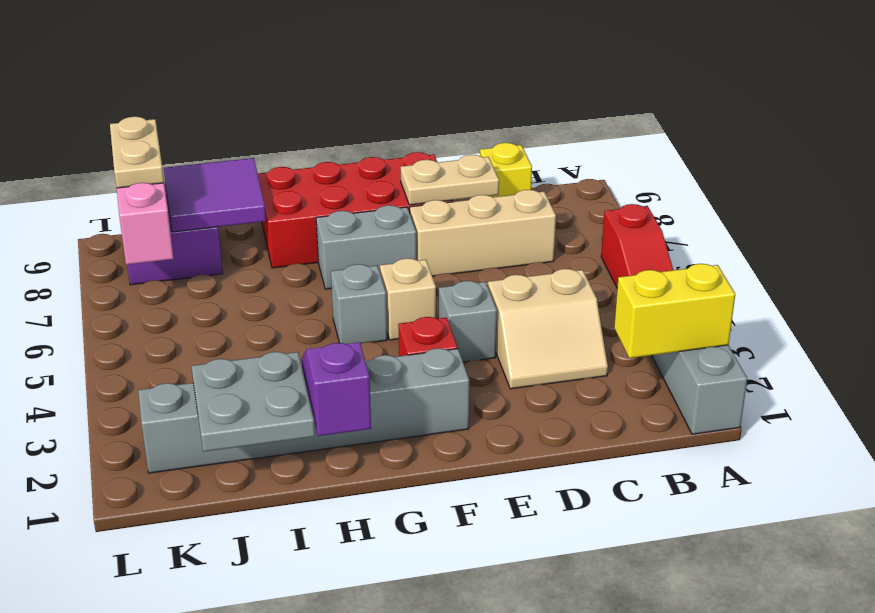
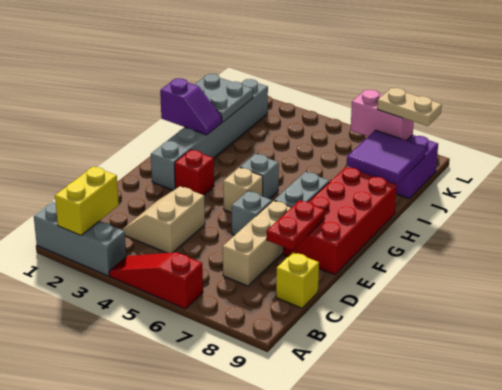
tan 1x2 plate [401,155,499,205] -> red 1x2 plate [267,200,325,250]
grey 1x1 brick [439,281,497,362] -> grey 1x1 brick moved to [232,191,272,235]

